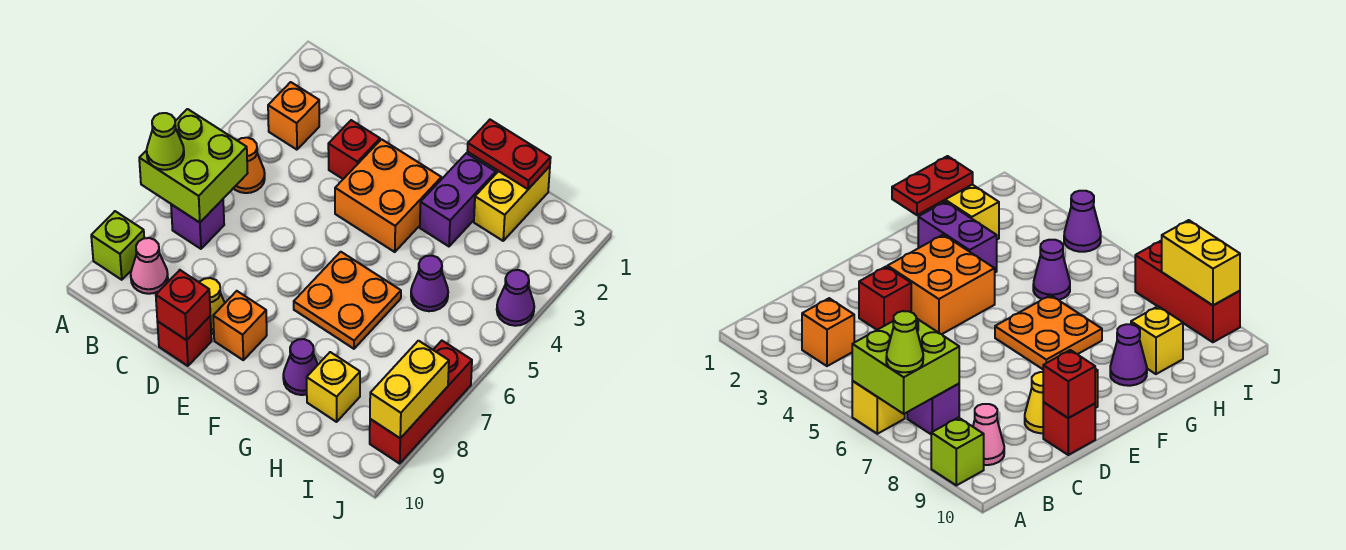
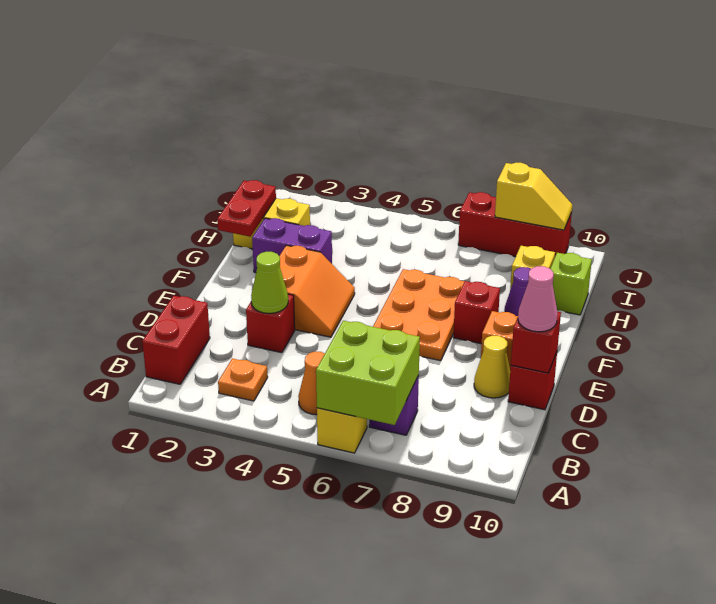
lime 1x1 cone [147,113,184,170] -> lime 1x1 cone moved to [251,252,288,313]
lime 1x1 brick [91,211,144,280] -> lime 1x1 brick moved to [550,253,592,315]
none -> red 1x2 brick [142,296,210,384]
orange 1x1 brick [268,82,319,150] -> orange 1x1 plate [218,358,268,401]
pink 1x1 cone [131,238,168,294] -> pink 1x1 cone moved to [518,266,558,332]
orange 2x2 brick [335,139,441,252] -> orange 2x2 slope [279,245,355,337]
orange 2x2 plate [294,252,401,349] -> orange 2x3 plate [373,269,464,361]
none -> red 1x1 brick [453,281,500,344]
purple 1x1 cone [411,256,448,311] -> none
purple 1x1 cone [497,270,534,326] -> none
yellow 1x2 brick [370,341,449,438] -> yellow 1x2 slope [495,163,572,230]

